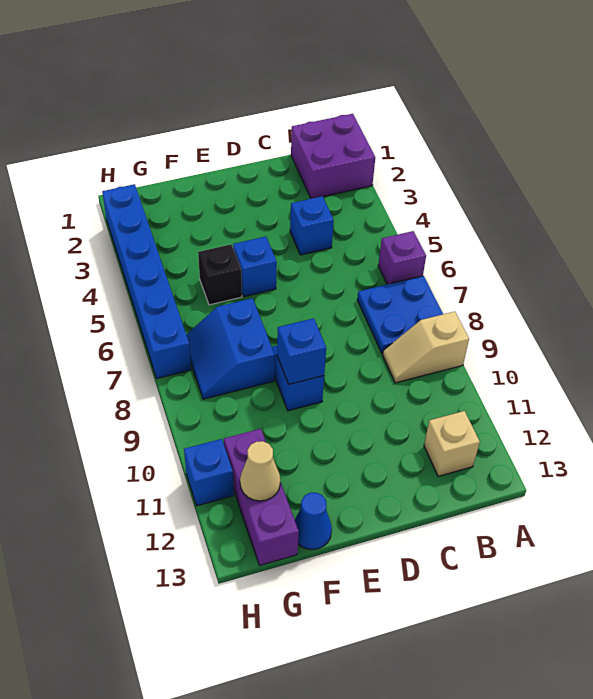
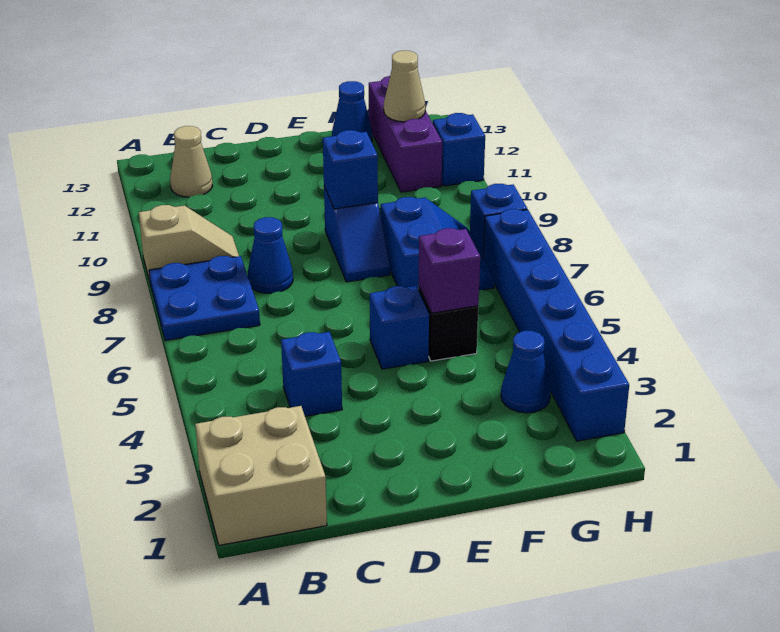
purple 2x2 brick [291,114,375,199] -> tan 2x2 brick [195,406,327,545]
purple 1x1 brick [378,231,426,284] -> purple 1x1 brick moved to [419,228,480,313]
tan 1x1 brick [424,411,480,476] -> tan 1x1 cone [170,126,212,197]
none -> blue 1x1 cone [248,217,293,293]
none -> blue 1x1 cone [501,331,551,413]
none -> blue 1x1 brick [470,184,527,256]

